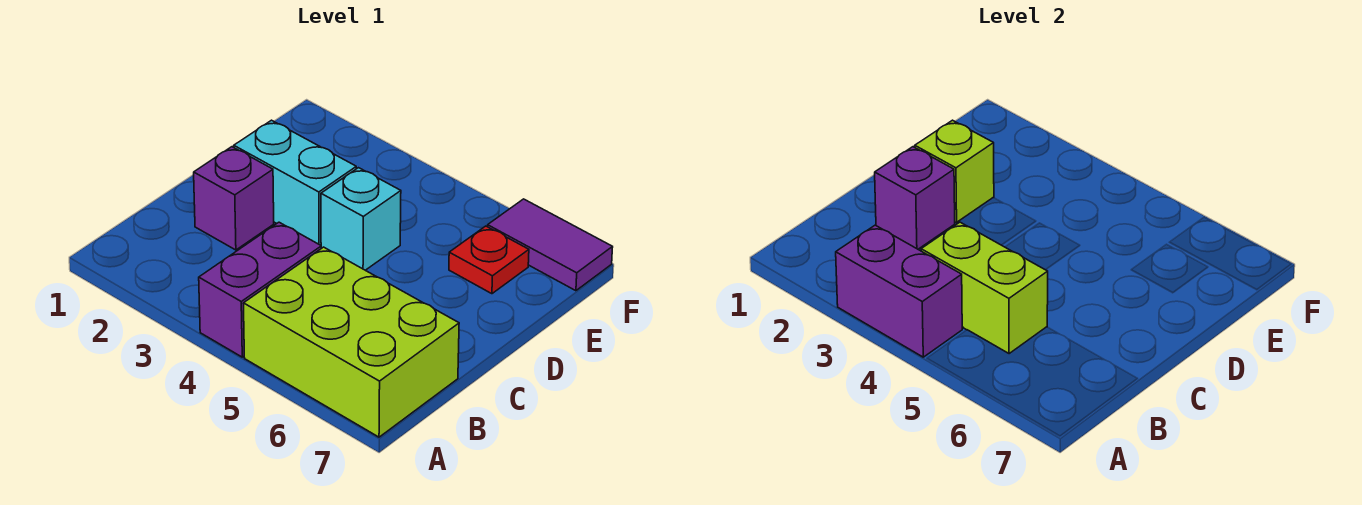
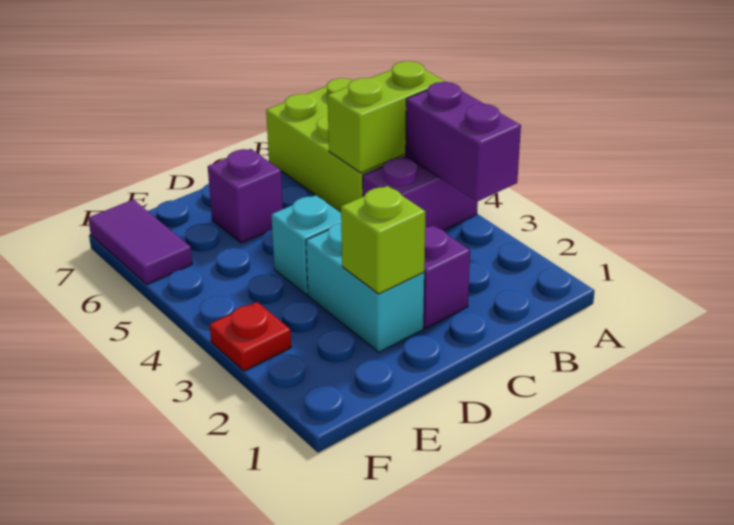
lime 1x2 brick [921,222,1048,354] -> lime 1x2 brick turned to [327,61,445,173]
purple 1x1 brick [875,147,955,249] -> purple 1x1 brick moved to [208,149,283,243]
red 1x1 plate [449,226,529,294] -> red 1x1 plate moved to [210,302,291,371]

